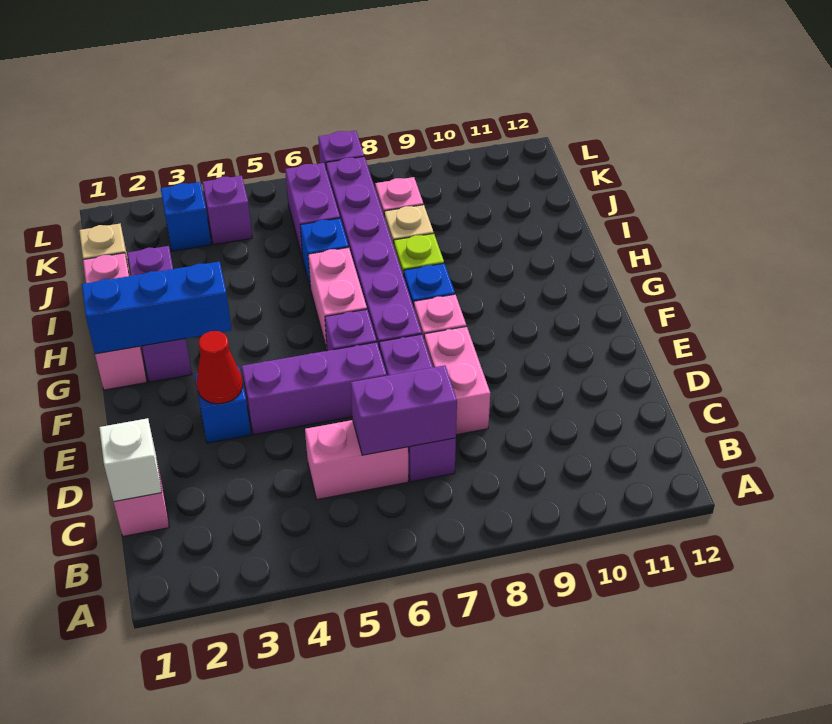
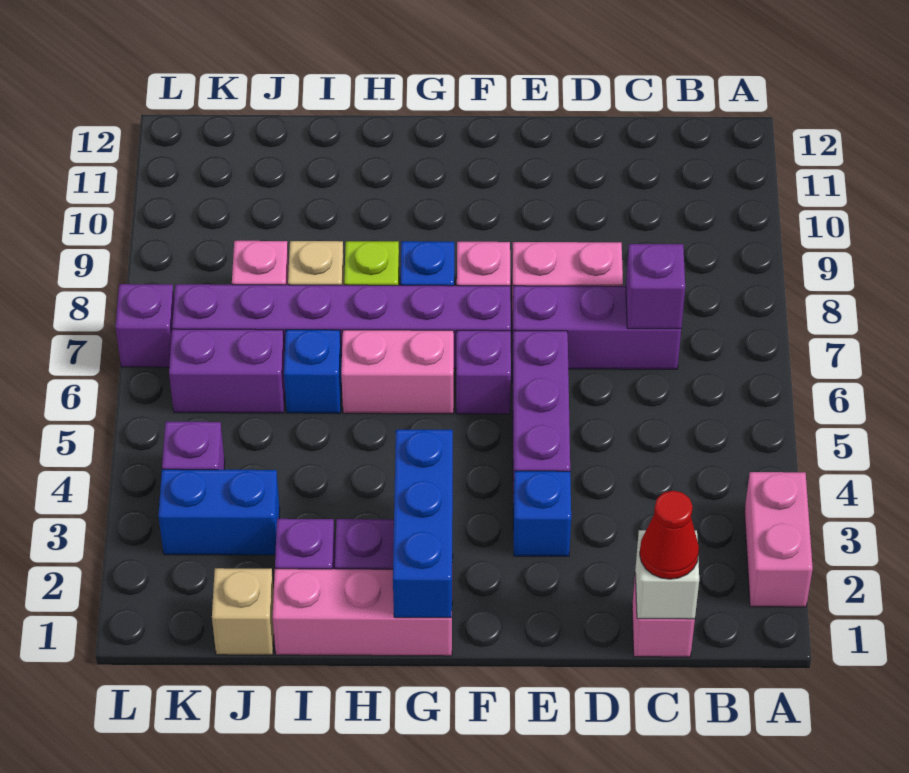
pink 1x2 brick [305,420,408,500] -> pink 1x2 brick moved to [744,472,813,607]
purple 1x2 brick [351,365,457,455] -> purple 1x1 brick [626,244,685,329]
red 1x1 cone [196,331,243,404] -> red 1x1 cone moved to [640,491,699,579]
blue 1x1 brick [161,182,211,251] -> blue 1x2 brick [158,469,280,555]

